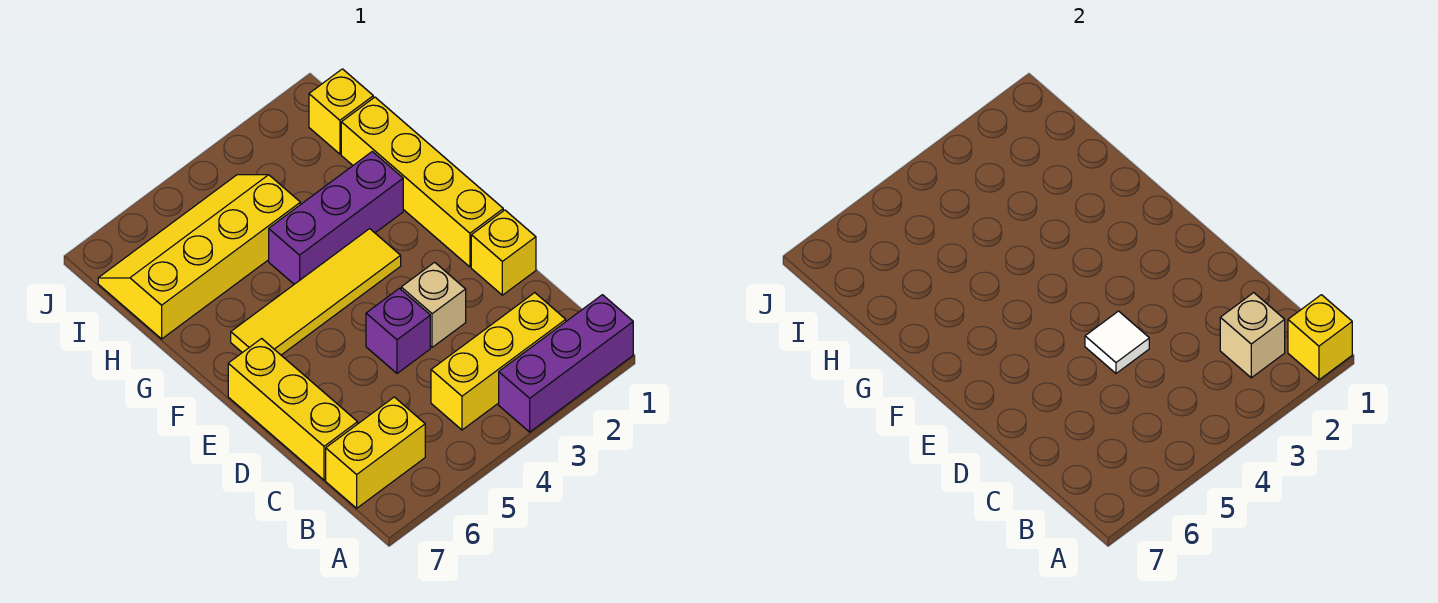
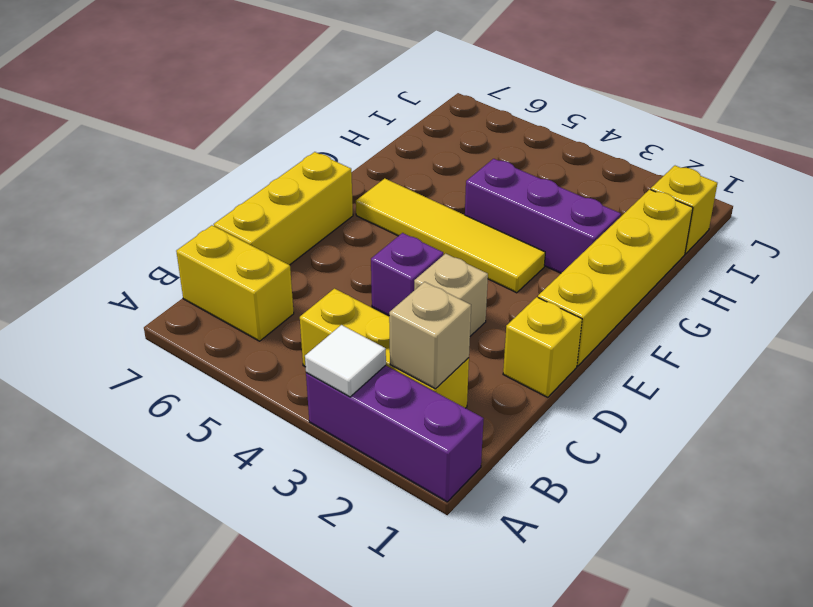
yellow 1x1 brick [1288,295,1352,380] -> none
white 1x1 tile [1085,311,1149,373] -> white 1x1 tile moved to [305,325,386,397]
yellow 2x4 slope [98,175,300,339] -> none

